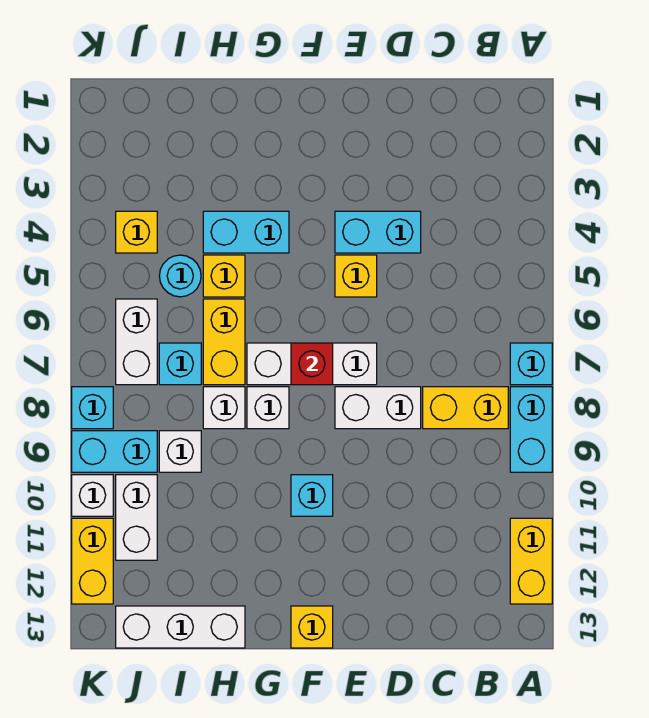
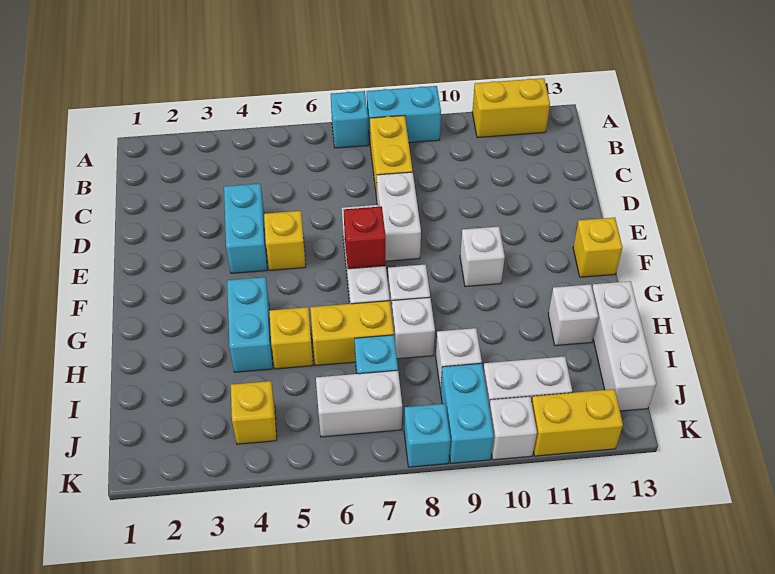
cyan 1x1 brick [291,475,333,516] -> white 1x1 brick [460,227,505,286]
none -> white 1x1 brick [548,284,598,346]
cyan 1x1 round brick [159,255,201,297] -> none

